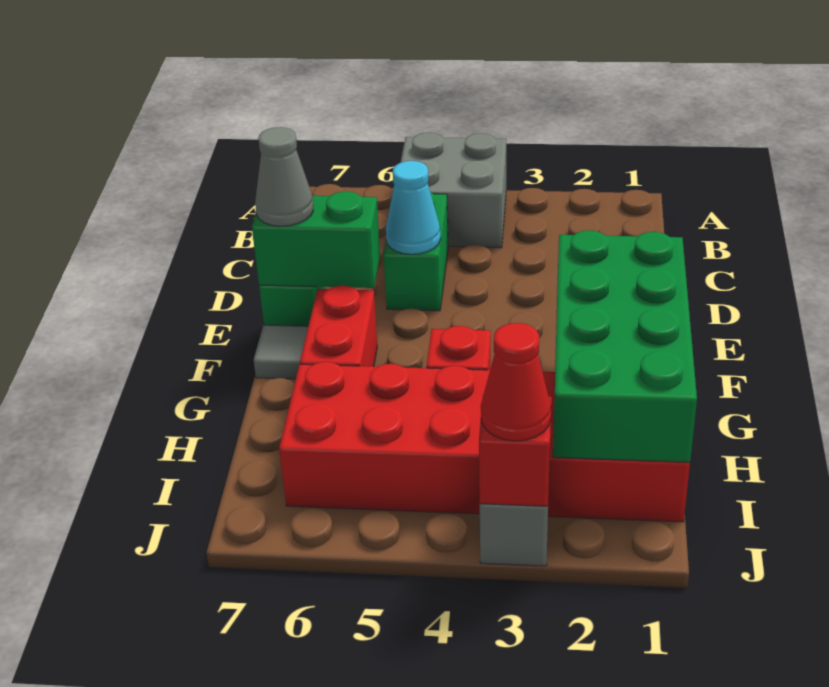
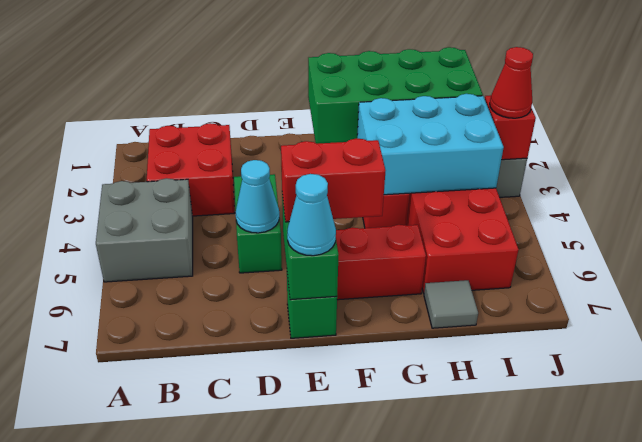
none -> red 2x2 brick [147,123,234,216]
green 1x2 brick [383,192,448,311] -> green 1x2 brick turned to [234,174,282,273]
none -> red 1x2 brick [281,138,386,222]
grey 1x1 cone [255,127,313,226] -> cyan 1x1 cone [287,174,336,256]
grey 1x1 tile [254,325,308,379] -> grey 1x1 tile moved to [424,280,478,328]
none -> cyan 2x3 brick [357,94,504,195]

